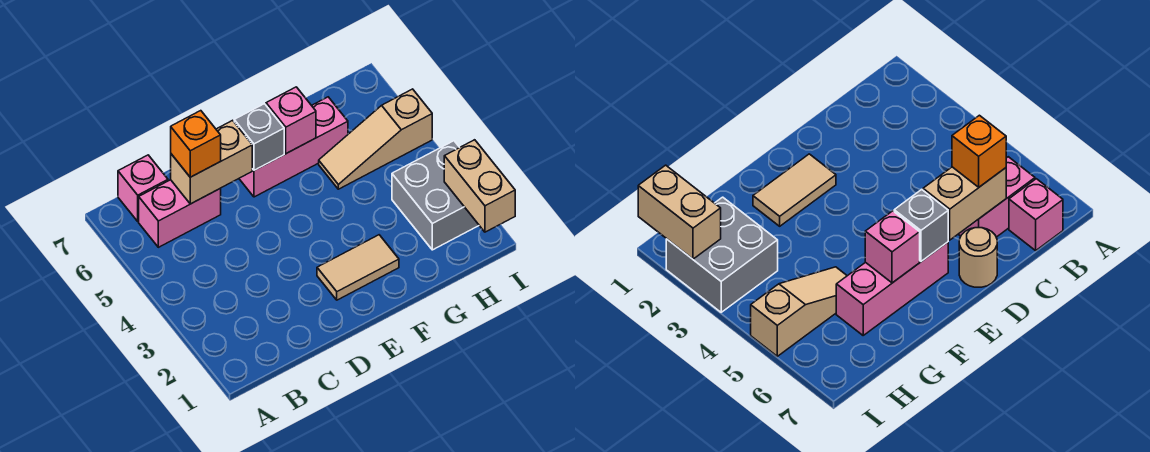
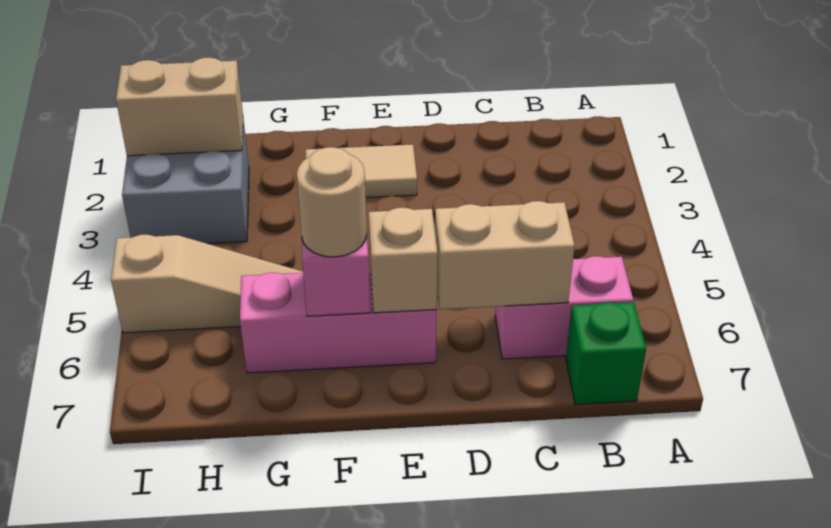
pink 1x1 brick [118,155,168,221] -> green 1x1 brick [566,302,646,405]
orange 1x1 brick [171,111,221,177] -> none
tan 1x1 round brick [959,228,997,287] -> tan 1x1 round brick moved to [297,147,367,257]
grey 1x1 brick [234,104,284,170] -> tan 1x1 brick [369,208,437,313]
tan 1x2 brick [444,140,515,232] -> tan 1x2 brick turned to [116,58,243,156]

